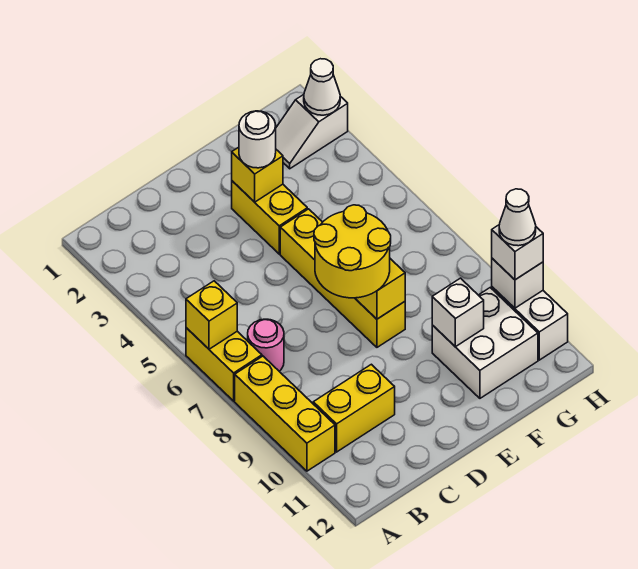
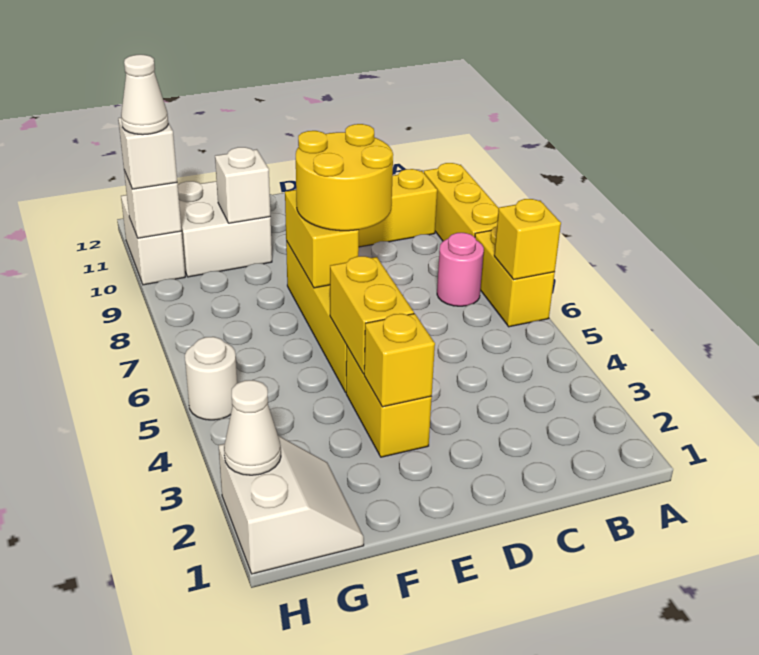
white 1x1 round brick [239,111,276,168] -> white 1x1 round brick moved to [185,337,237,420]
none -> yellow 1x2 brick [330,256,414,374]
white 1x2 slope [276,95,348,169] -> white 2x2 slope [218,436,364,574]

